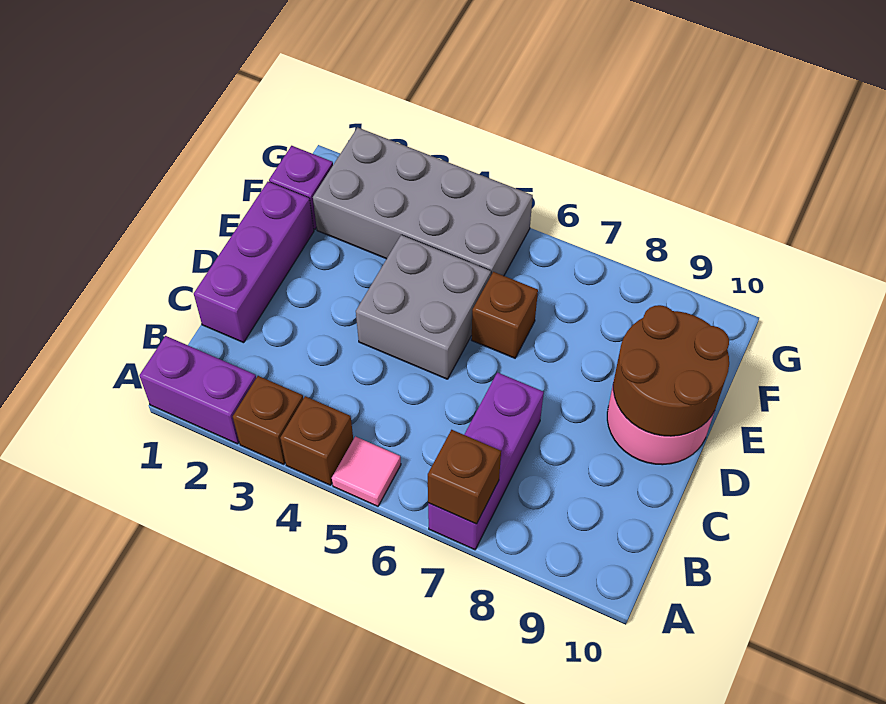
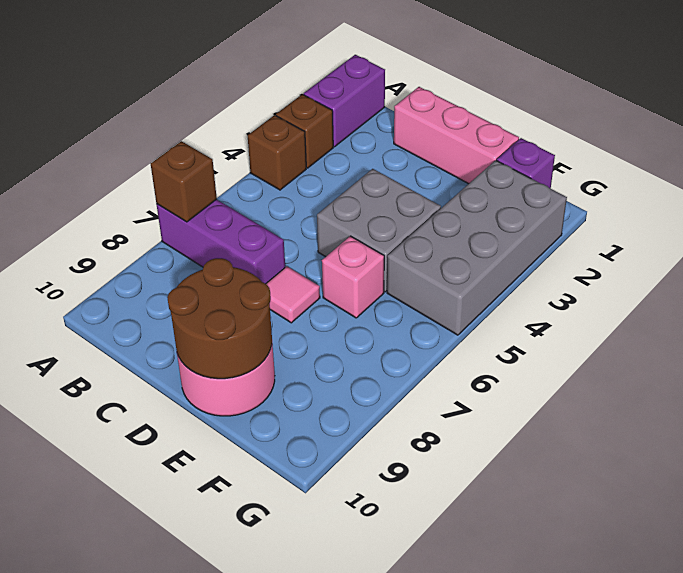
pink 1x1 tile [332,436,401,506] -> pink 1x1 tile moved to [266,266,320,323]
purple 1x3 brick [194,182,314,343] -> pink 1x3 brick [394,87,519,184]
brown 1x1 brick [472,272,538,358] -> pink 1x1 brick [322,236,384,318]

